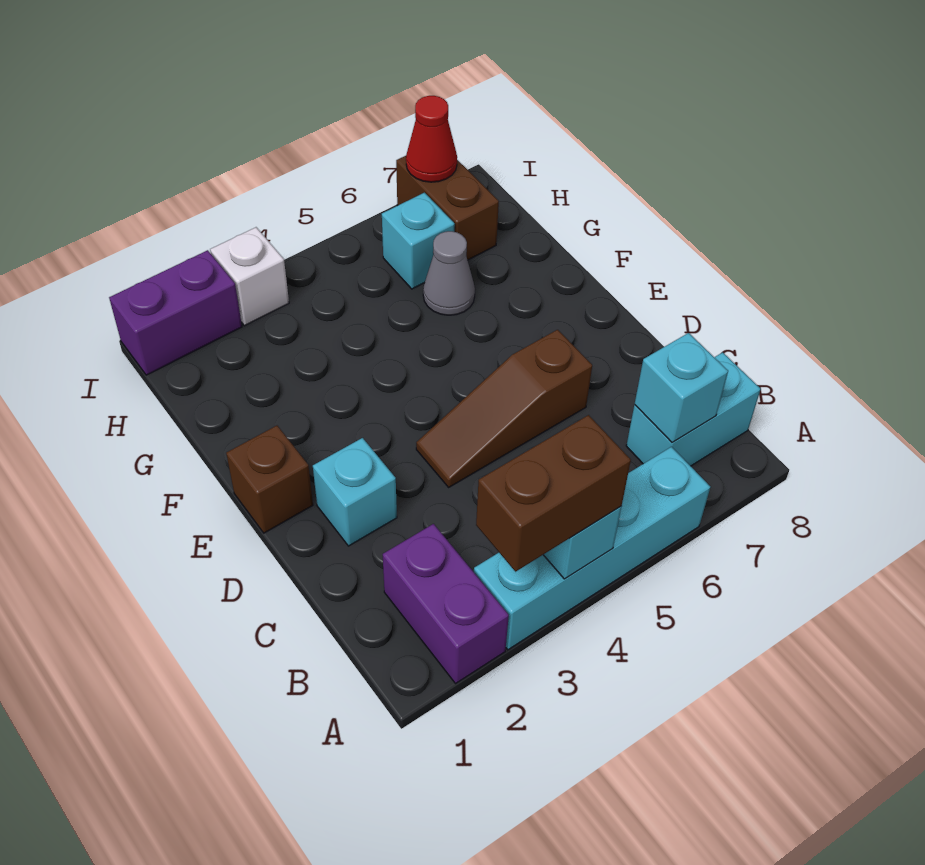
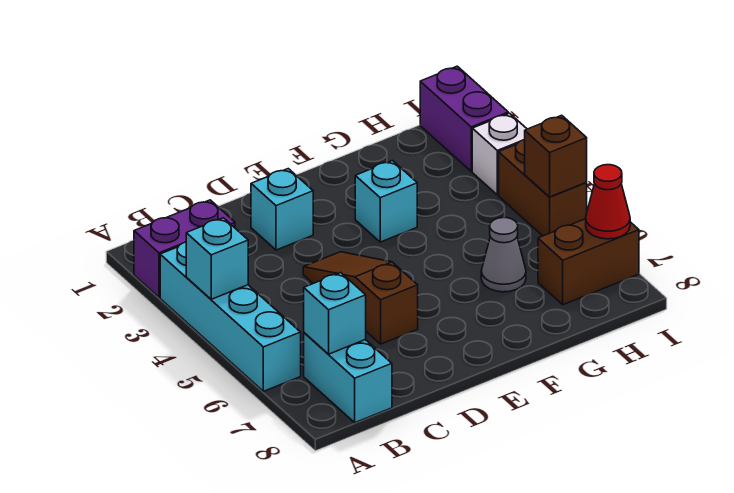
brown 1x2 brick [476,415,631,572] -> brown 1x2 brick moved to [499,140,587,236]
brown 1x1 brick [226,426,313,533] -> brown 1x1 brick moved to [525,115,587,197]
cyan 1x1 brick [382,193,455,289] -> cyan 1x1 brick moved to [355,161,417,242]

